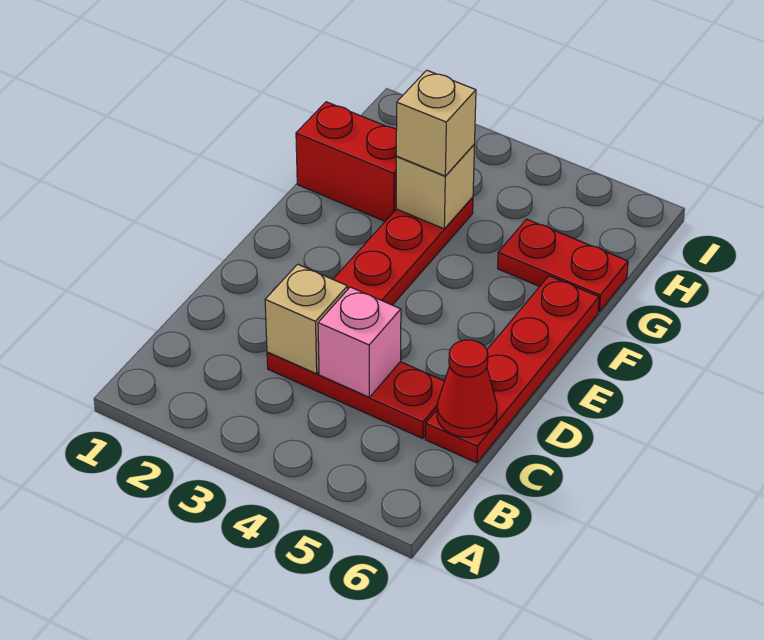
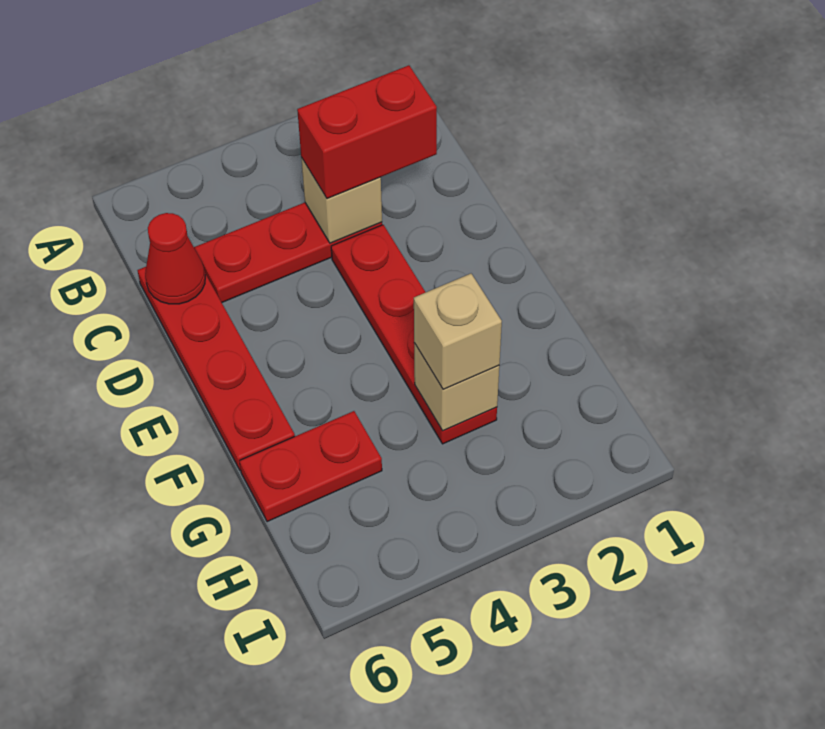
pink 1x1 brick [318,287,401,397] -> none
red 1x2 brick [296,102,397,221] -> red 1x2 brick moved to [297,65,437,199]

